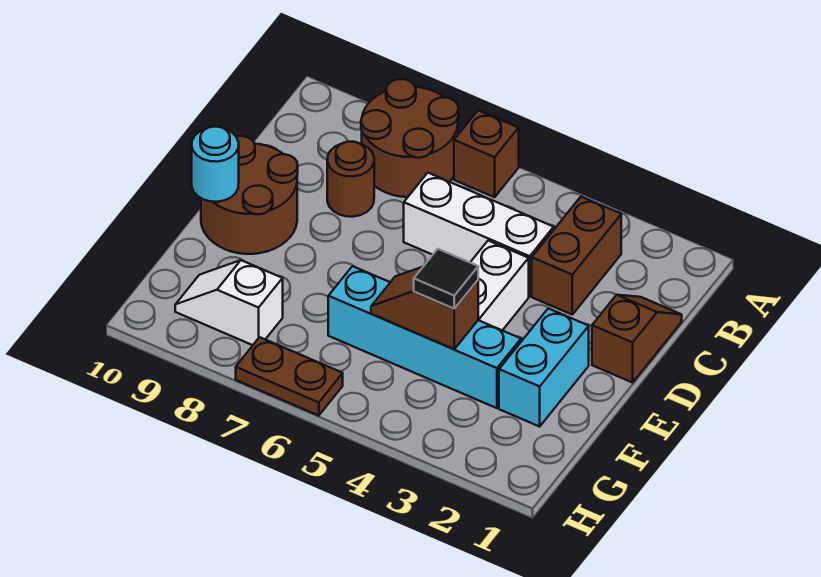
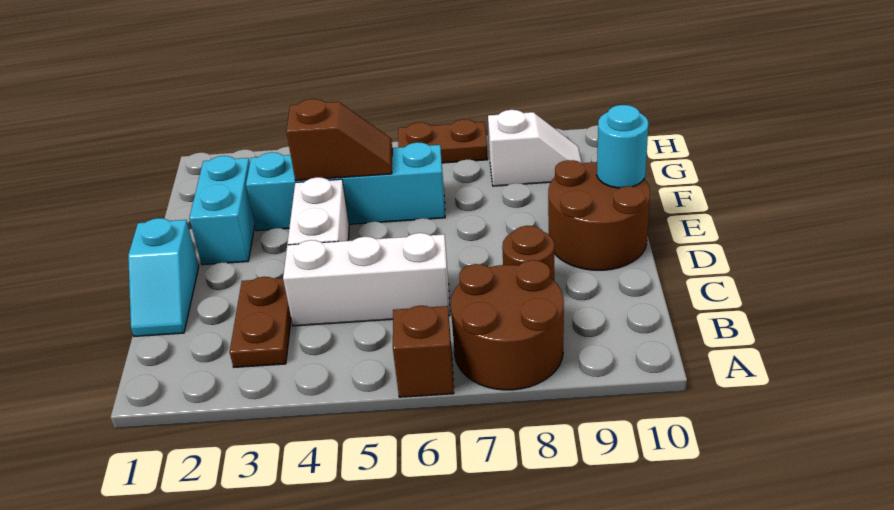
brown 1x2 brick [532,197,621,314] -> brown 1x2 plate [230,277,291,367]
brown 1x2 slope [592,295,682,383] -> cyan 1x2 slope [128,218,199,336]
black 1x1 tile [414,249,478,309] -> none

